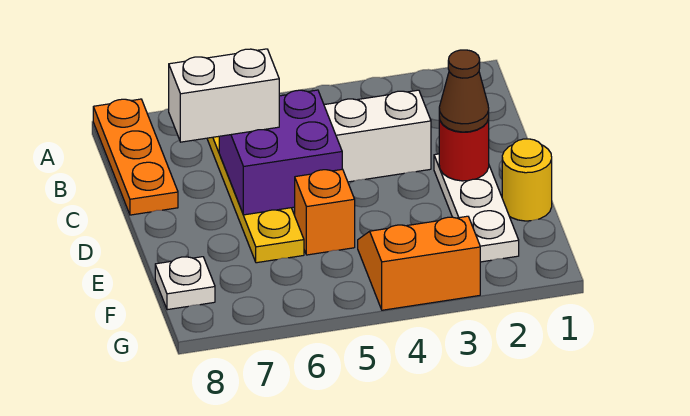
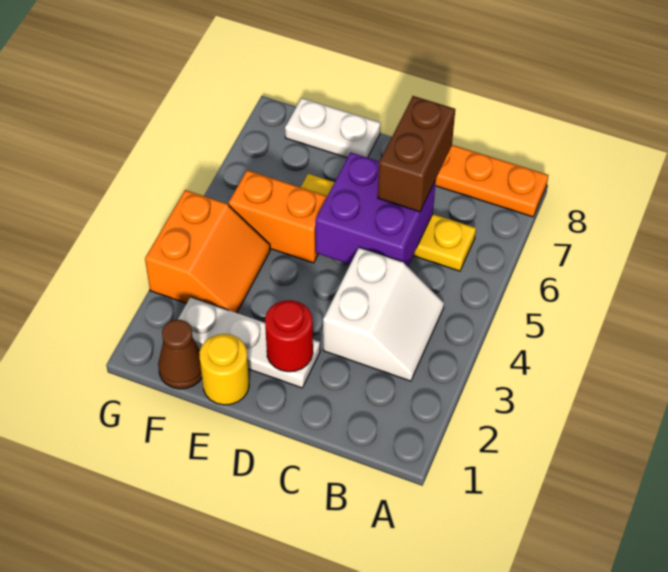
white 1x2 brick [169,49,279,142] -> brown 1x2 brick [378,96,455,212]
brown 1x1 cone [439,50,489,132] -> brown 1x1 cone moved to [158,320,202,389]
orange 1x1 brick [295,169,355,255] -> orange 1x2 brick [229,170,327,263]
white 1x1 plate [155,257,215,310] -> white 1x2 plate [285,98,381,158]

